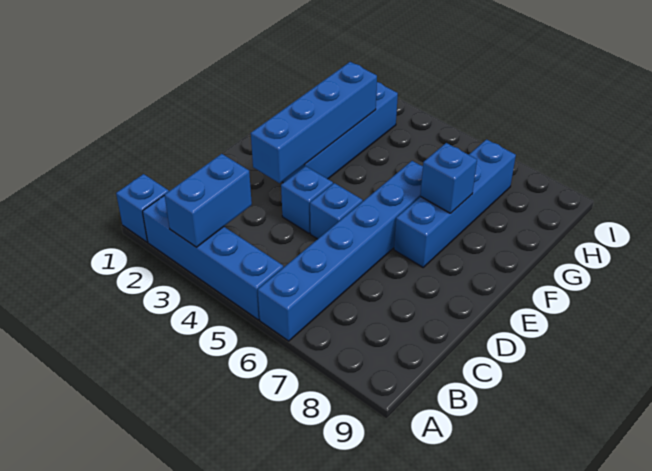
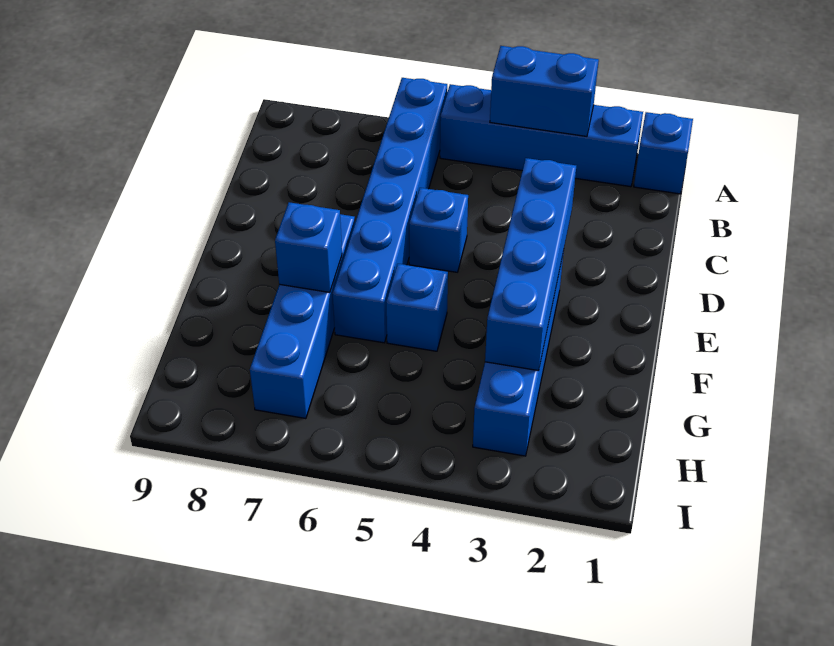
blue 1x2 brick [165,154,252,247] -> blue 1x2 brick turned to [490,46,599,136]
blue 1x1 brick [281,166,333,233] -> blue 1x1 brick moved to [386,264,448,351]

